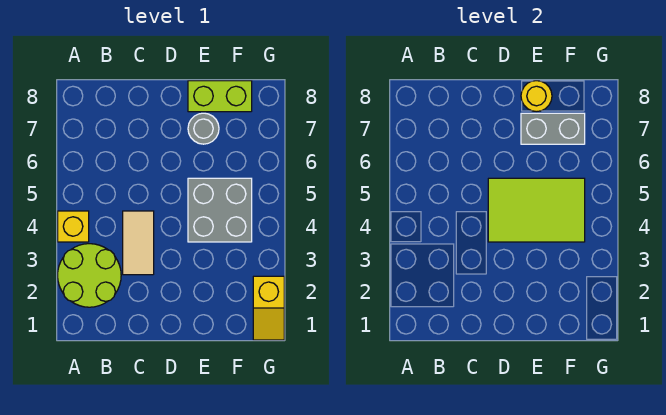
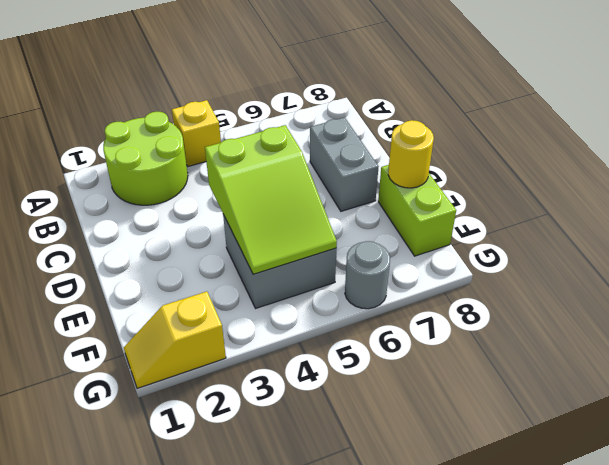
tan 1x2 tile [123,211,154,275] -> none
lime 2x3 tile [488,178,585,242] -> lime 2x3 slope [205,125,337,274]
grey 1x1 round brick [188,113,219,144] -> grey 1x1 round brick moved to [345,241,390,309]
grey 1x2 brick [521,113,585,144] -> grey 1x2 brick moved to [310,117,379,211]

